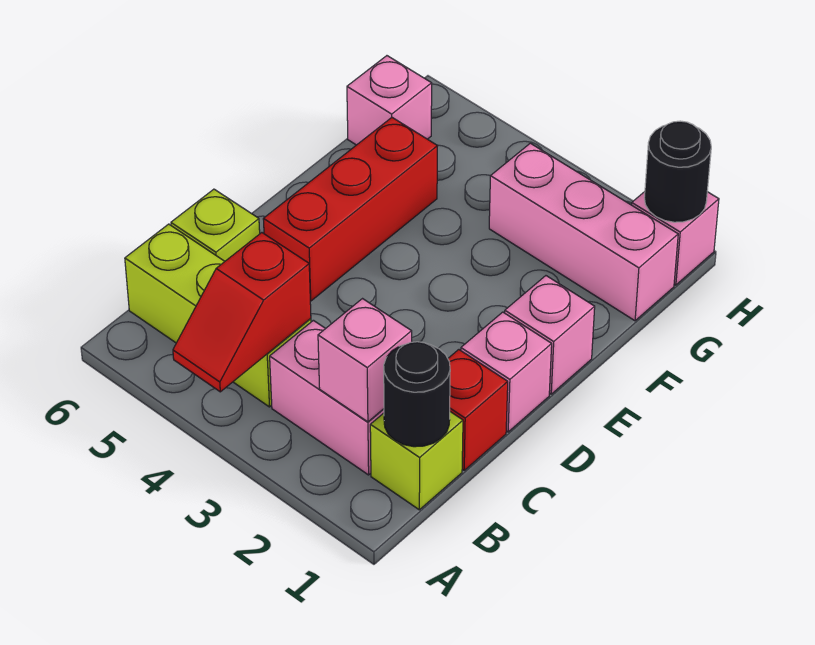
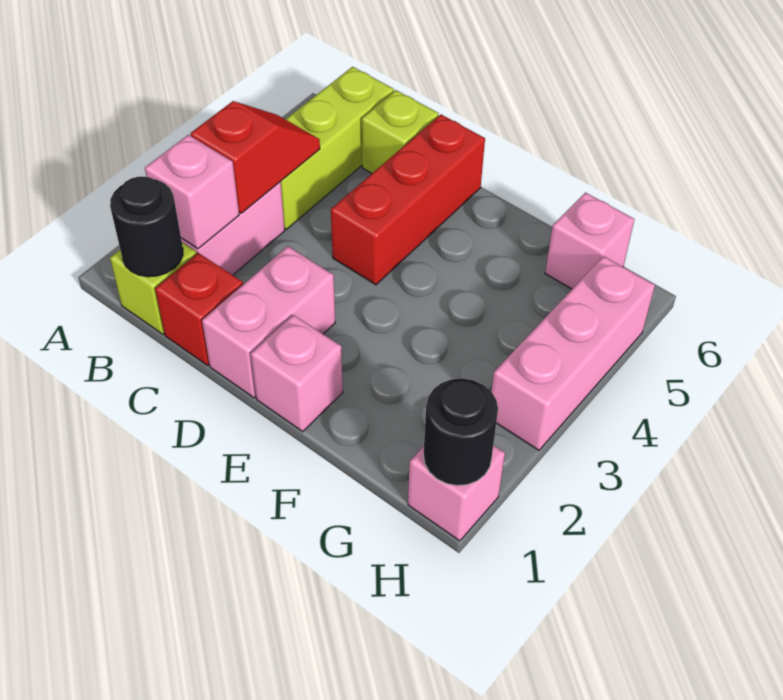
red 1x2 slope [173,233,311,392] -> red 1x2 slope turned to [191,101,320,213]
pink 1x1 brick [461,312,552,432] -> pink 1x2 brick [202,246,335,398]
red 1x3 brick [263,118,437,301] -> red 1x3 brick turned to [331,115,485,285]
pink 1x3 brick [489,143,678,321] -> pink 1x3 brick moved to [491,256,655,450]

